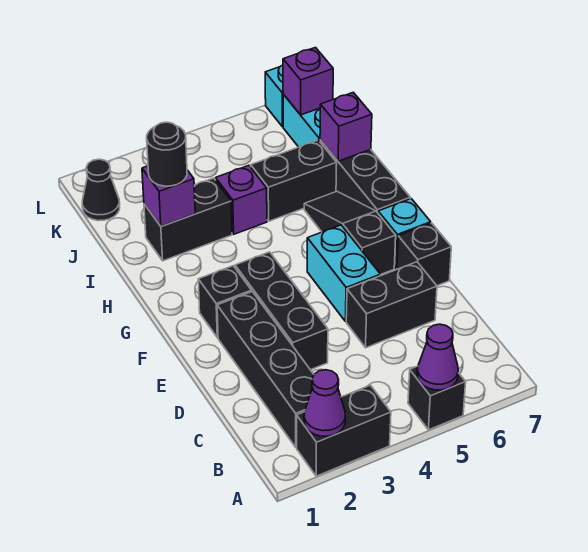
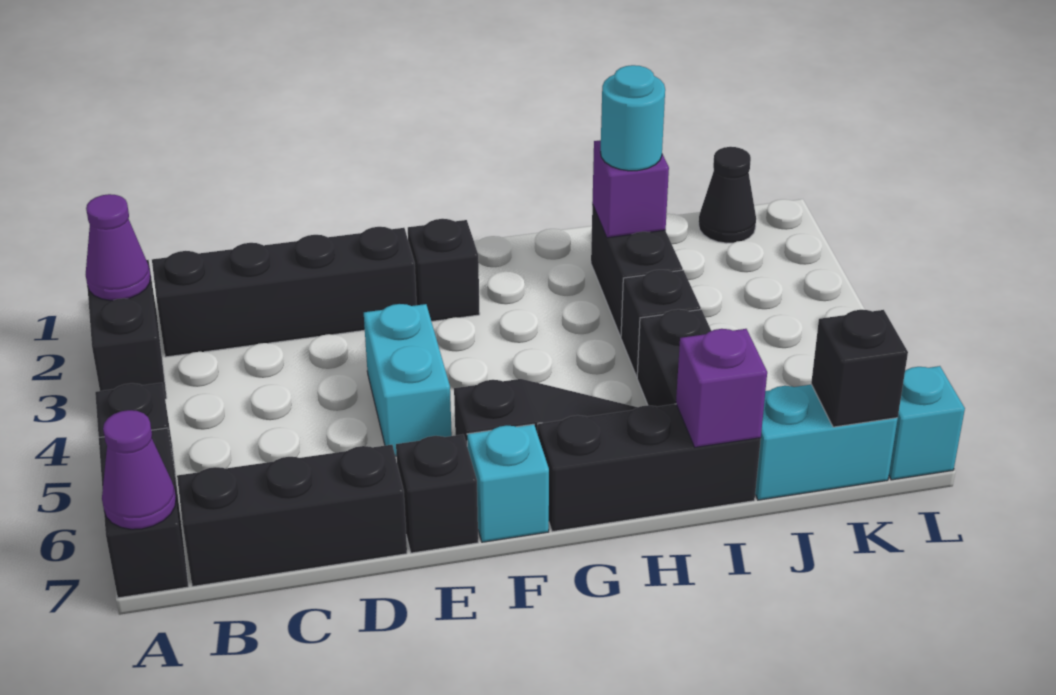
purple 1x1 cone [417,324,458,390] -> purple 1x1 cone moved to [102,410,176,529]
black 1x3 brick [235,252,328,370] -> black 1x3 brick moved to [177,445,407,586]
black 1x2 brick [346,262,437,348] -> black 1x2 brick moved to [99,428,189,598]
cyan 1x2 brick [307,225,380,321] -> cyan 1x2 brick turned to [364,304,452,456]
black 1x1 round brick [147,122,187,186] -> cyan 1x1 round brick [601,65,665,171]
purple 1x1 brick [216,165,267,234] -> black 1x1 brick [621,270,701,377]
purple 1x1 brick [283,48,333,115] -> black 1x1 brick [811,310,908,427]

